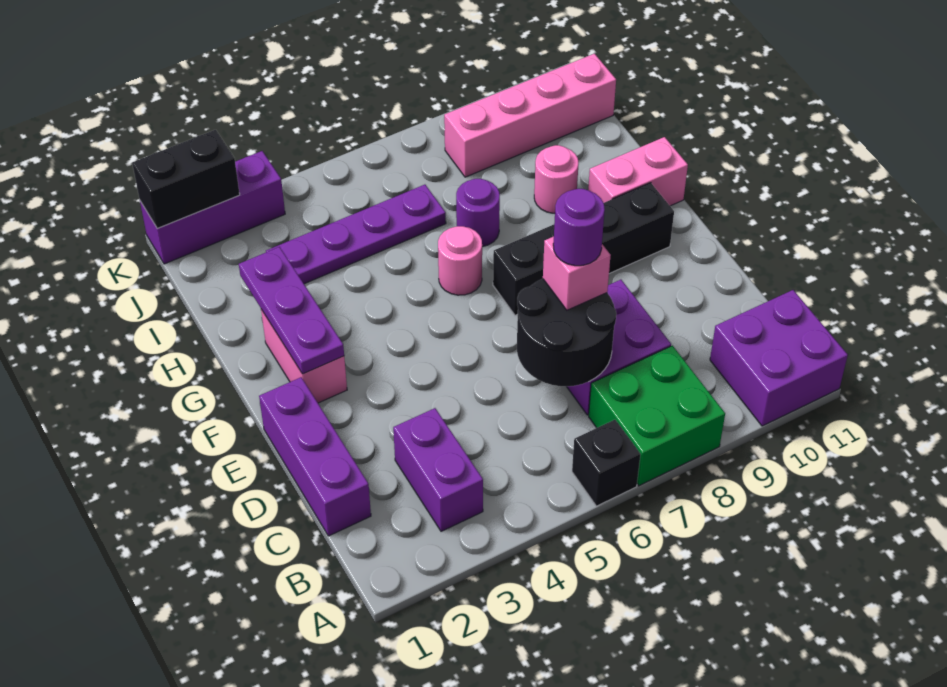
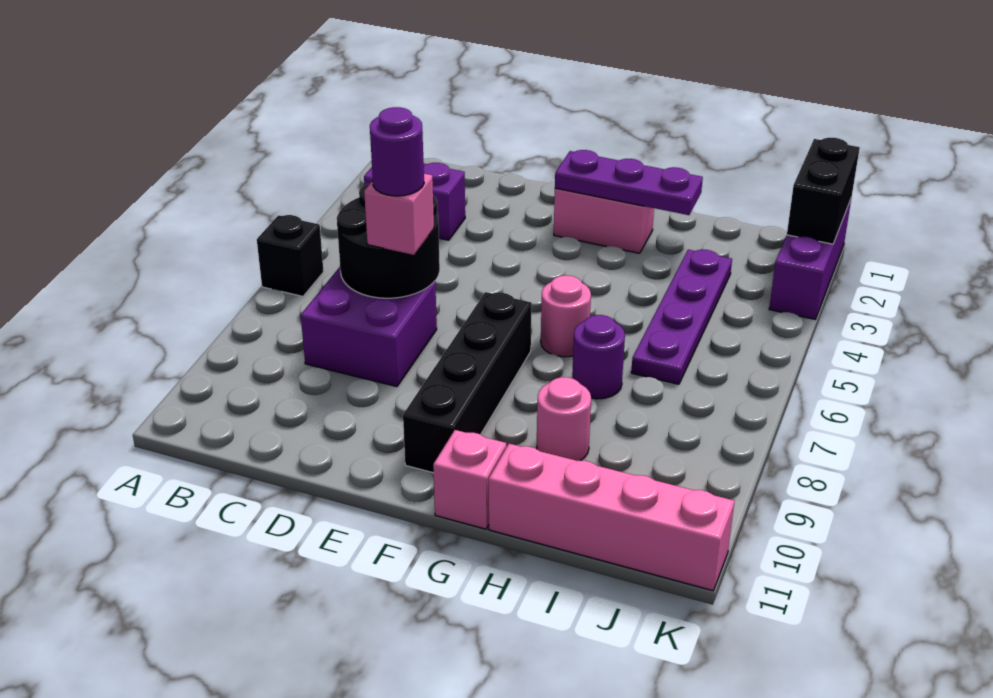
green 2x2 brick [589,346,725,486] -> none
purple 2x2 brick [710,290,848,426] -> none
purple 1x3 brick [259,377,371,536] -> none
pink 1x2 brick [588,137,688,206] -> pink 1x1 brick [433,430,506,529]
pink 1x4 brick [444,54,616,177] -> pink 1x4 brick turned to [489,444,734,591]

